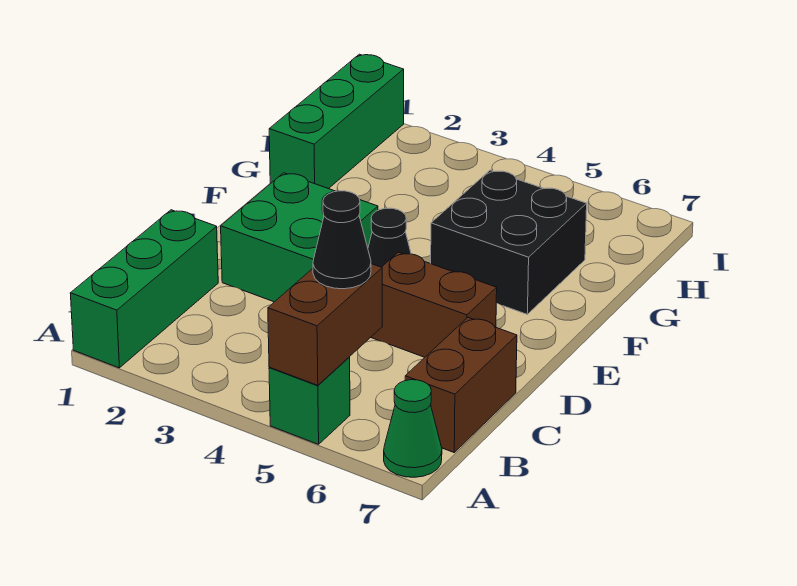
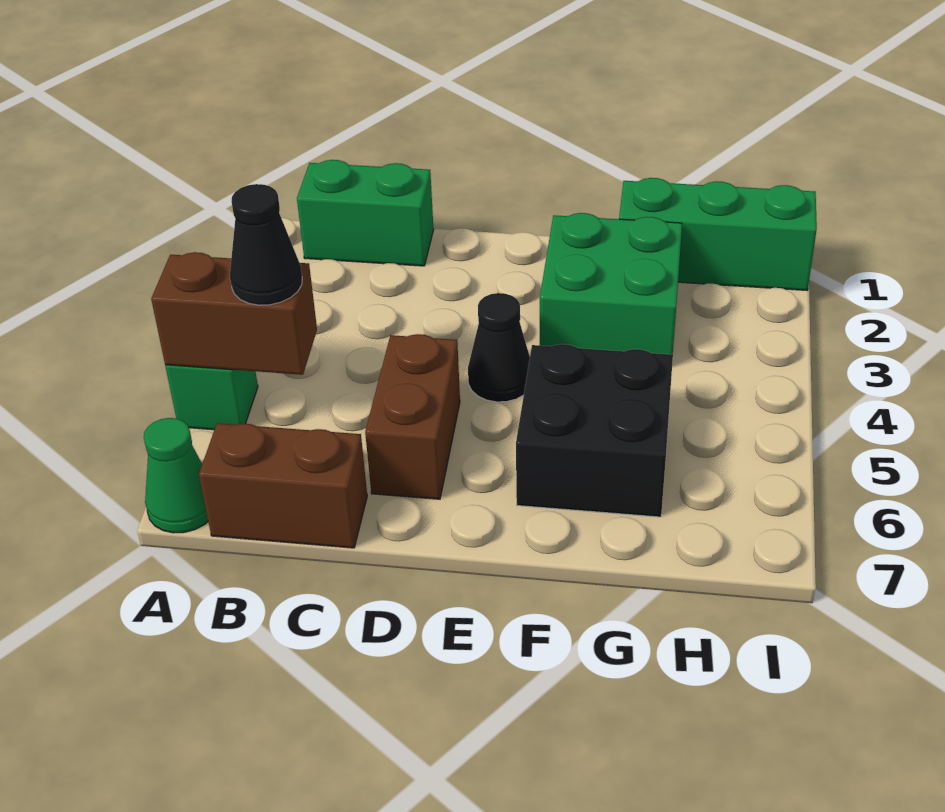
green 1x3 brick [70,210,218,368] -> green 1x2 brick [297,160,434,266]
green 2x2 brick [221,173,378,302] -> green 2x2 brick moved to [540,213,682,355]

